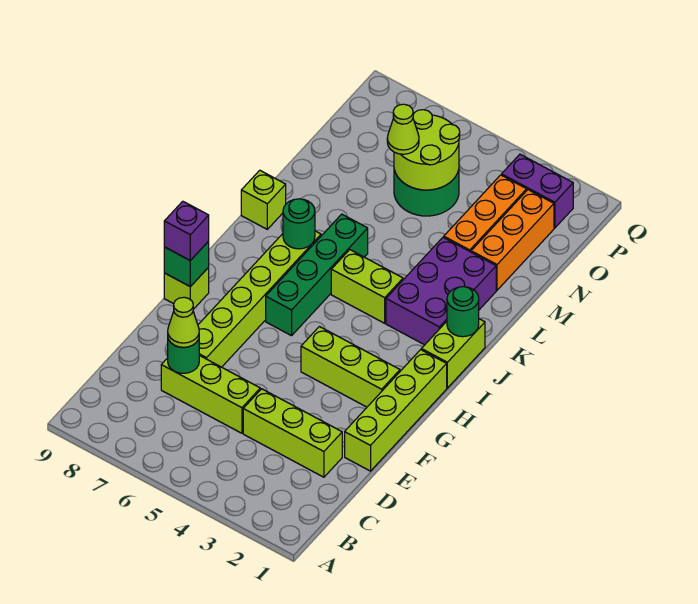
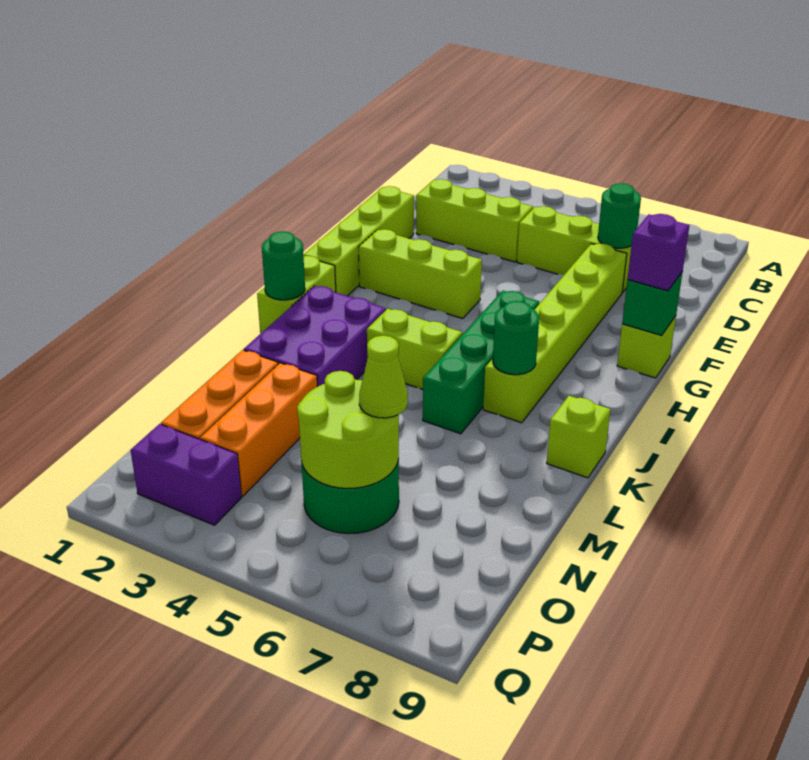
lime 1x1 cone [168,297,199,347] -> none

